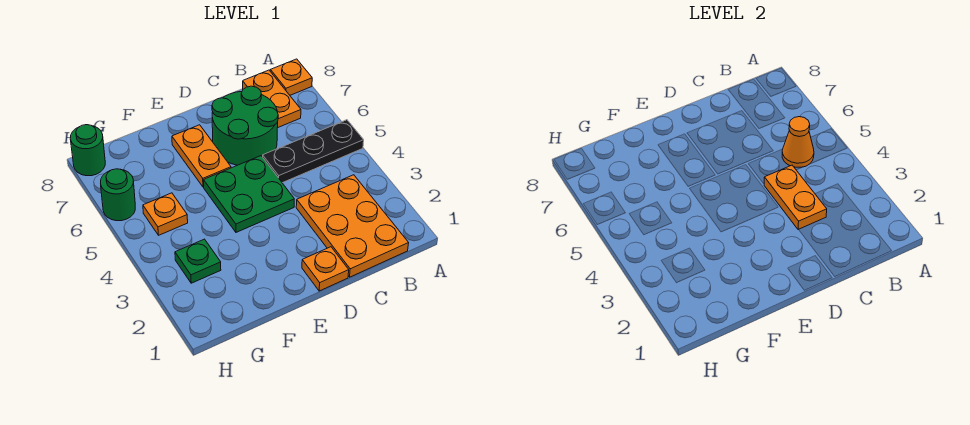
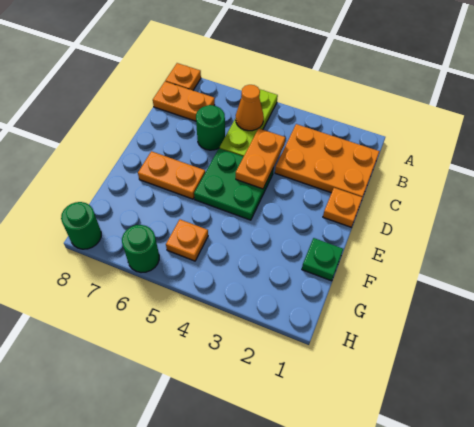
black 1x3 plate [263,120,364,183] -> lime 1x3 plate [219,90,278,157]
orange 1x2 plate [764,165,827,230] -> orange 1x2 plate turned to [236,128,285,189]
green 2x2 round brick [212,86,278,165] -> green 1x1 round brick [196,105,225,150]
green 1x1 plate [175,239,221,283] -> green 1x1 plate moved to [302,238,343,281]

